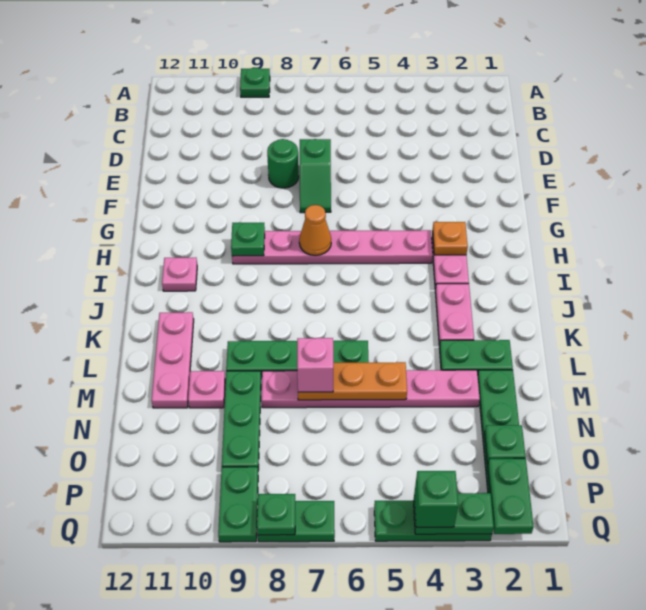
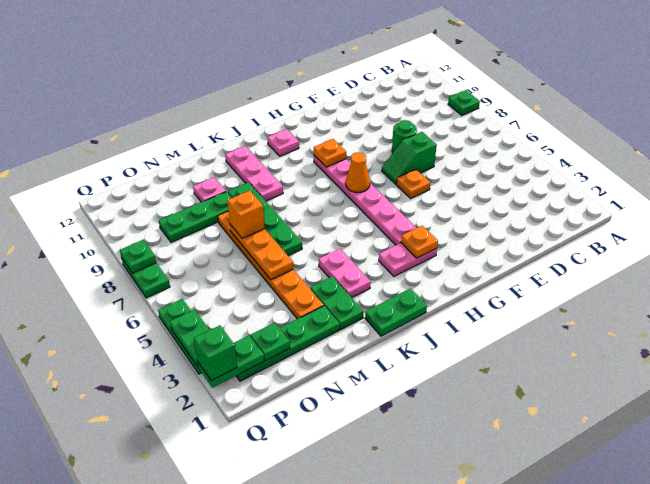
none -> orange 1x1 plate [396,169,430,198]
green 1x1 plate [231,222,265,256] -> orange 1x1 plate [314,139,346,167]
pink 1x2 plate [435,284,474,345] -> pink 1x2 plate turned to [319,249,371,298]
pink 1x3 plate [152,312,194,408] -> pink 1x3 plate turned to [225,146,283,201]
pink 1x6 plate [262,370,480,408] -> orange 1x6 plate [218,212,324,319]
pink 1x1 brick [297,338,333,392] -> orange 1x1 brick [227,191,265,239]
green 1x2 plate [218,467,258,542] -> green 1x2 plate moved to [365,288,427,336]
green 1x1 brick [414,471,458,527] -> green 1x1 brick moved to [194,325,237,381]

